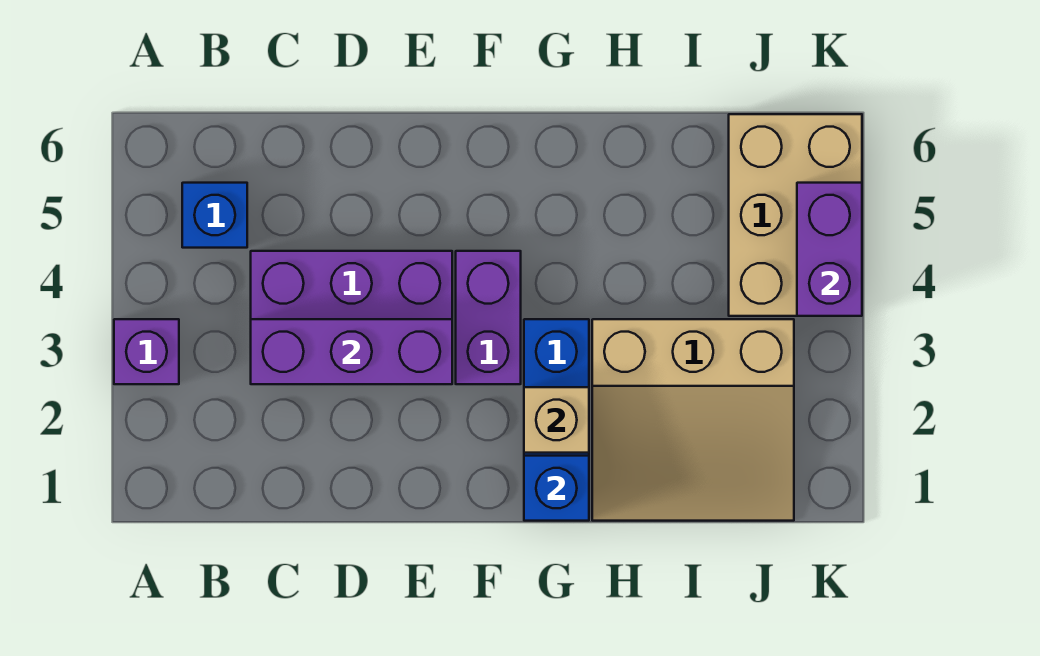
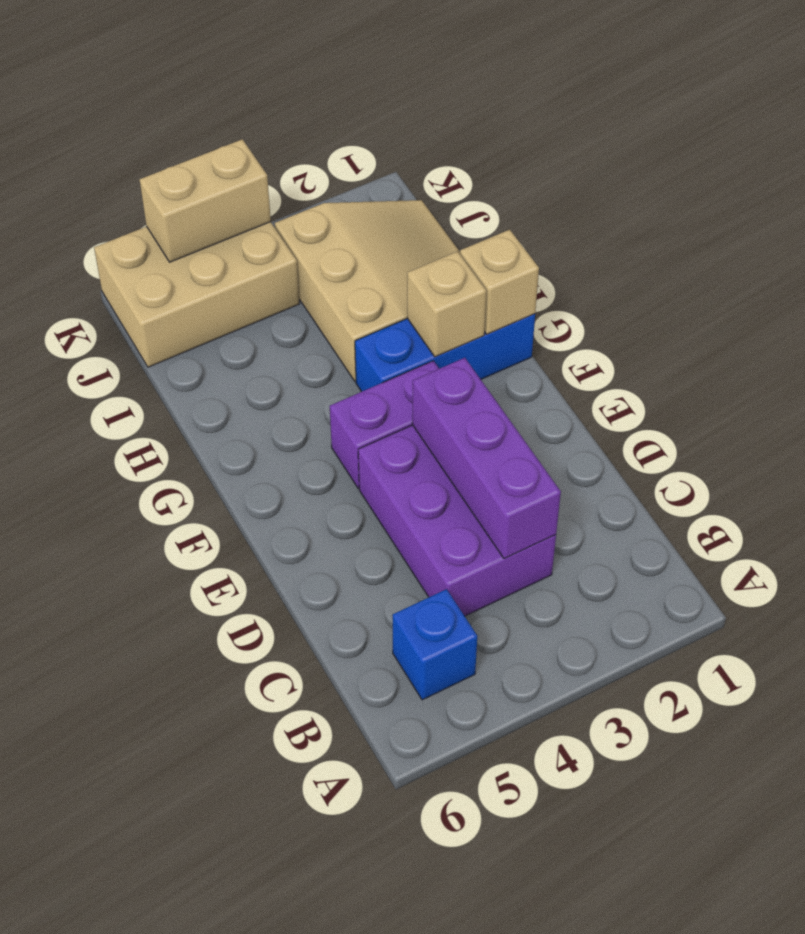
purple 1x1 brick [114,319,179,384] -> none
blue 1x1 brick [524,456,589,521] -> tan 1x1 brick [460,230,539,334]
purple 1x2 brick [797,183,862,316] -> tan 1x2 brick [140,139,271,262]

